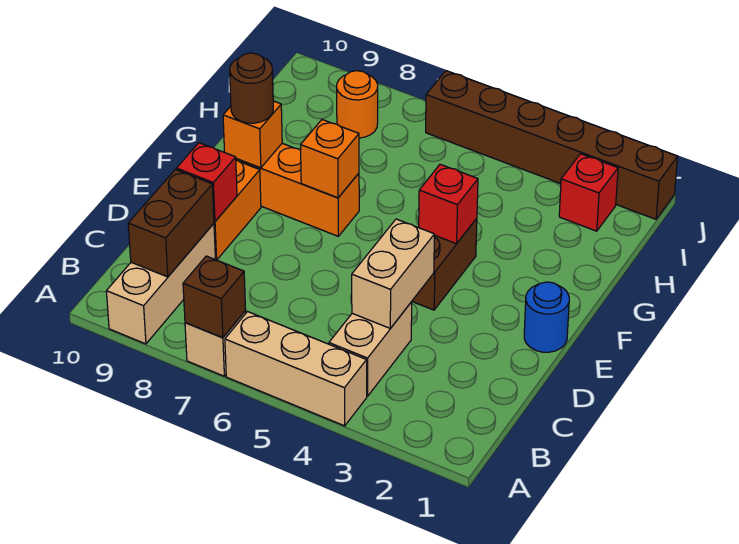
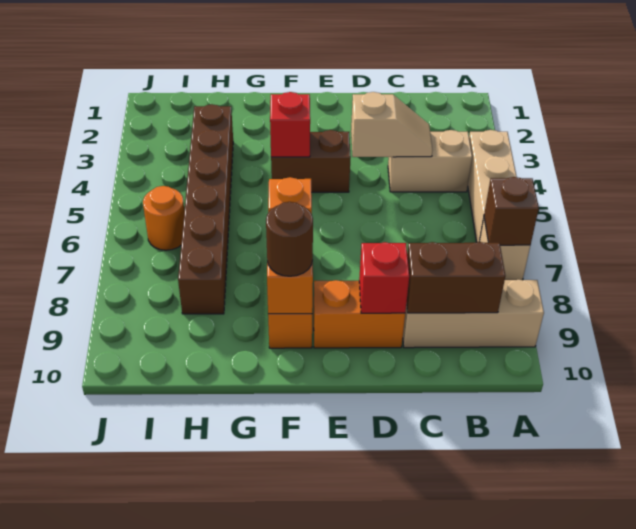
tan 1x2 brick [352,219,434,328] -> tan 1x2 slope [351,92,433,157]
blue 1x1 round brick [524,282,569,352] -> none
red 1x1 brick [559,154,618,231] -> none
orange 1x1 round brick [337,71,378,138] -> orange 1x1 round brick moved to [143,186,184,250]
brown 1x6 brick [426,71,678,219] -> brown 1x6 brick moved to [178,104,233,314]

